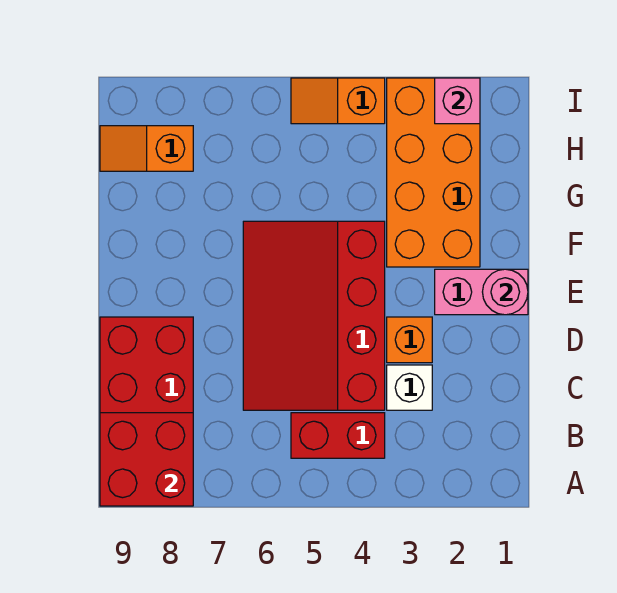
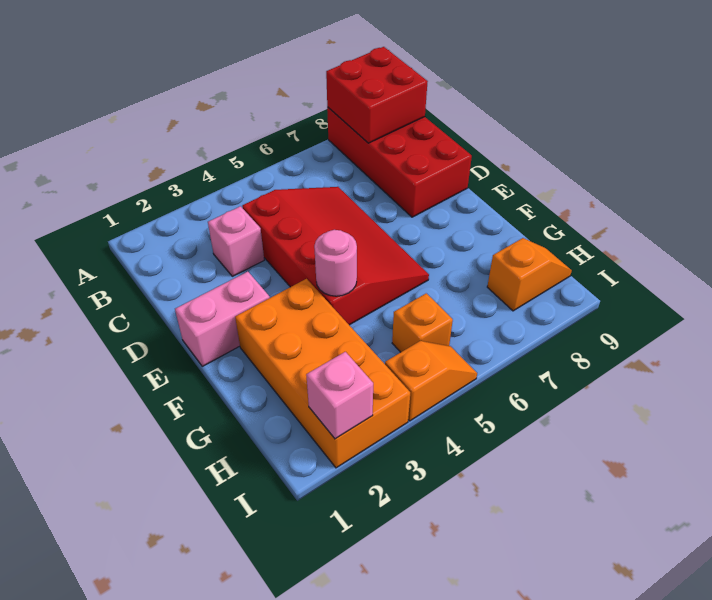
red 1x2 brick [291,413,385,458] -> none
white 1x1 brick [387,365,432,410] -> pink 1x1 brick [208,206,264,276]
orange 1x1 brick [387,317,432,363] -> orange 1x1 brick moved to [392,293,453,352]
pink 1x1 round brick [483,269,528,315] -> pink 1x1 round brick moved to [314,230,357,296]

